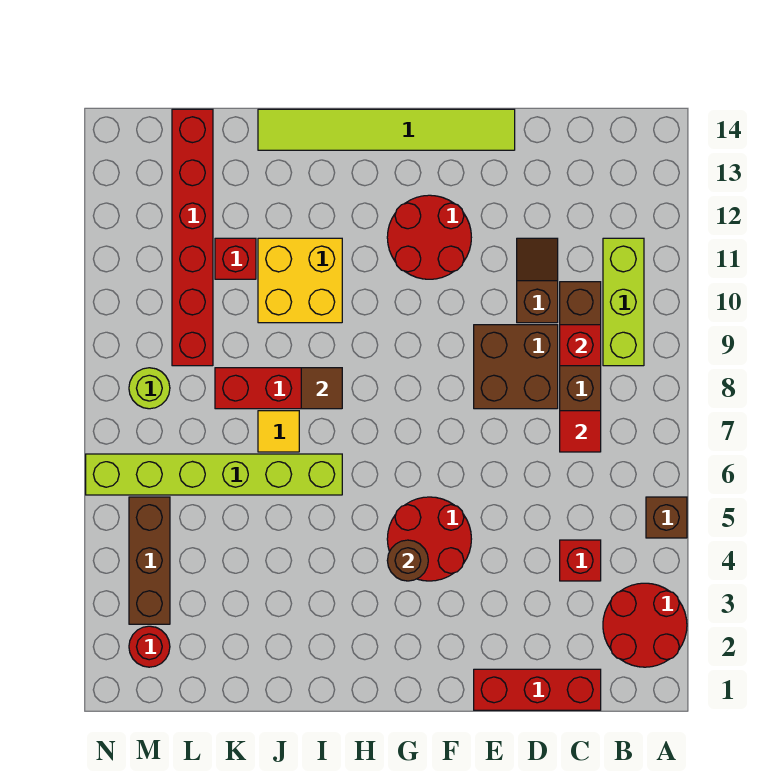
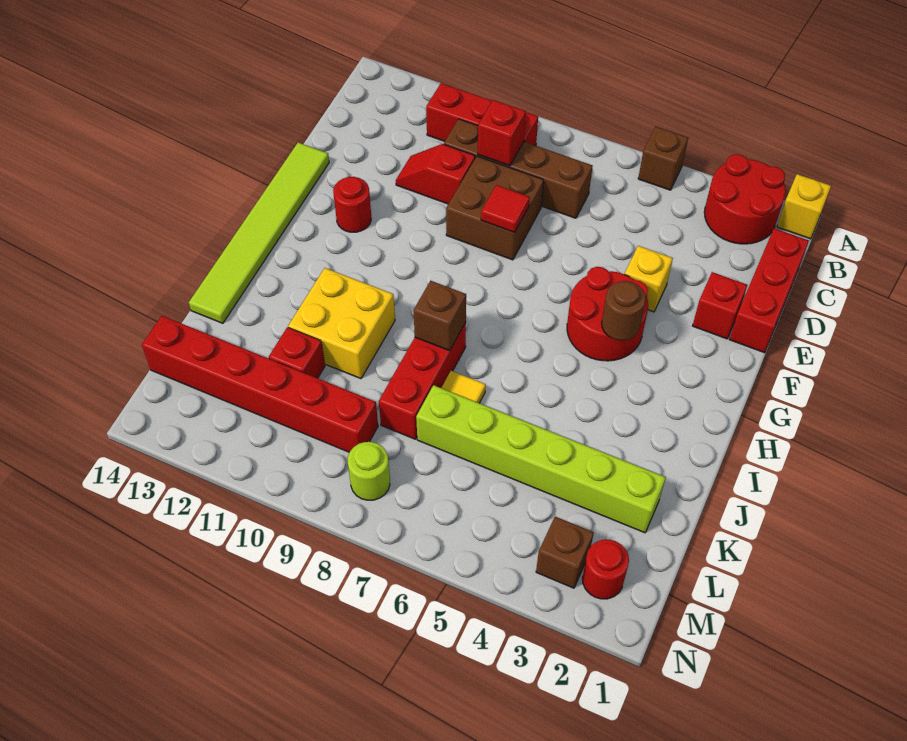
none -> yellow 1x1 brick [777,174,831,239]
lime 1x3 brick [603,238,644,366] -> red 1x3 brick [426,83,538,146]
red 1x1 brick [560,540,601,581] -> red 1x1 brick moved to [693,272,747,339]
red 1x1 tile [560,411,601,452] -> red 1x1 tile moved to [481,185,530,232]
brown 1x2 slope [517,238,558,323] -> red 1x2 slope [396,144,475,204]
none -> yellow 1x1 brick [625,246,673,312]
red 2x2 round brick [387,195,471,279] -> red 1x1 round brick [333,177,371,232]
lime 1x6 brick [86,454,342,495] -> lime 1x6 brick turned to [416,385,666,533]
brown 1x1 tile [301,368,342,409] -> brown 1x1 brick [414,281,466,351]
brown 1x3 brick [129,497,170,624] -> brown 1x1 brick [536,517,594,588]

